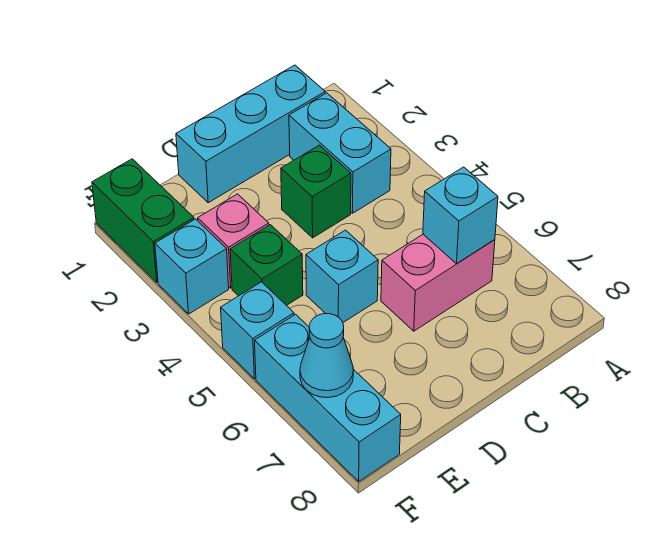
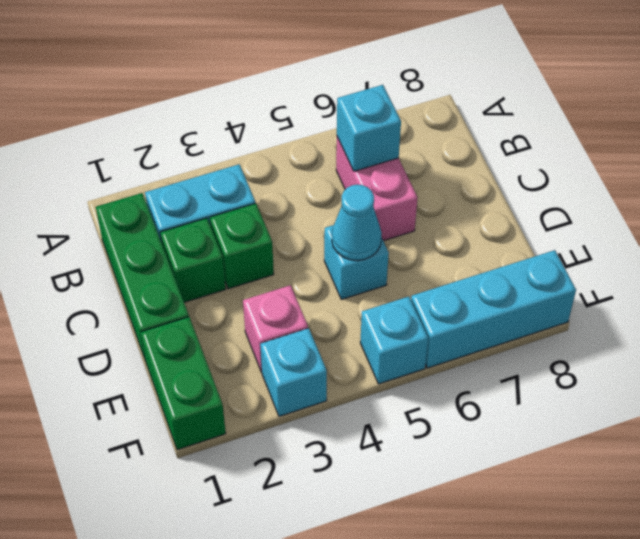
cyan 1x3 brick [176,65,325,203] -> green 1x3 brick [96,193,189,361]
green 1x1 brick [230,225,303,306] -> green 1x1 brick moved to [160,218,226,302]
green 1x2 brick [92,159,194,282] -> green 1x2 brick turned to [141,317,226,450]
cyan 1x1 cone [300,314,353,398] -> cyan 1x1 cone moved to [332,185,382,261]

